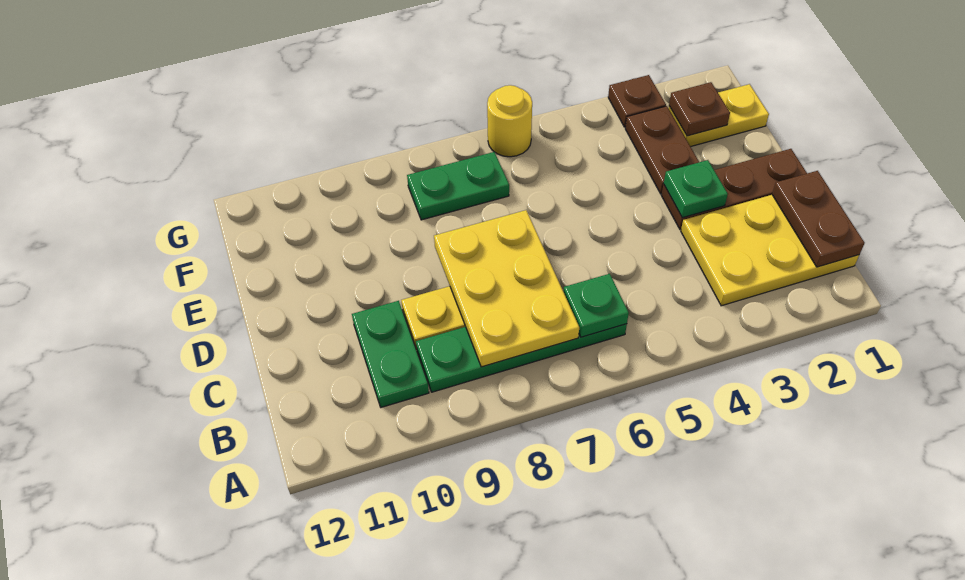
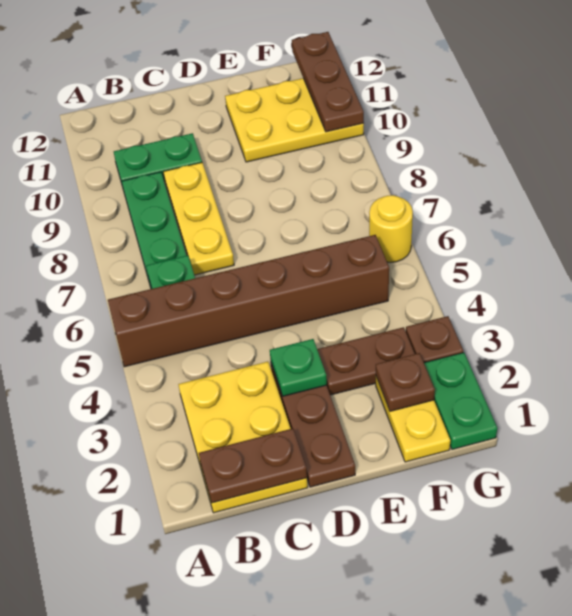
none -> brown 1x6 brick [108,235,389,367]
yellow 2x3 plate [434,210,579,367] -> yellow 2x3 plate moved to [225,78,364,162]
green 1x2 plate [407,152,509,220] -> green 1x2 plate moved to [424,353,497,449]
none -> brown 1x3 plate [292,32,364,132]

